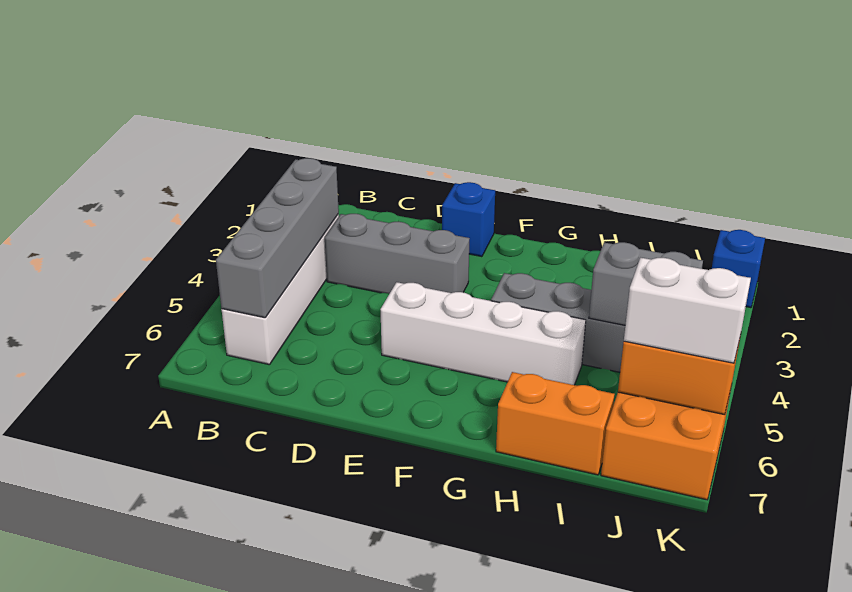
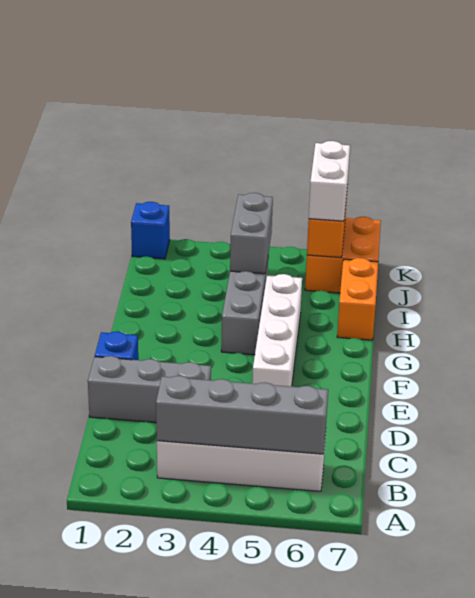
grey 1x3 brick [325,214,470,294] -> grey 1x3 brick turned to [88,356,211,423]

